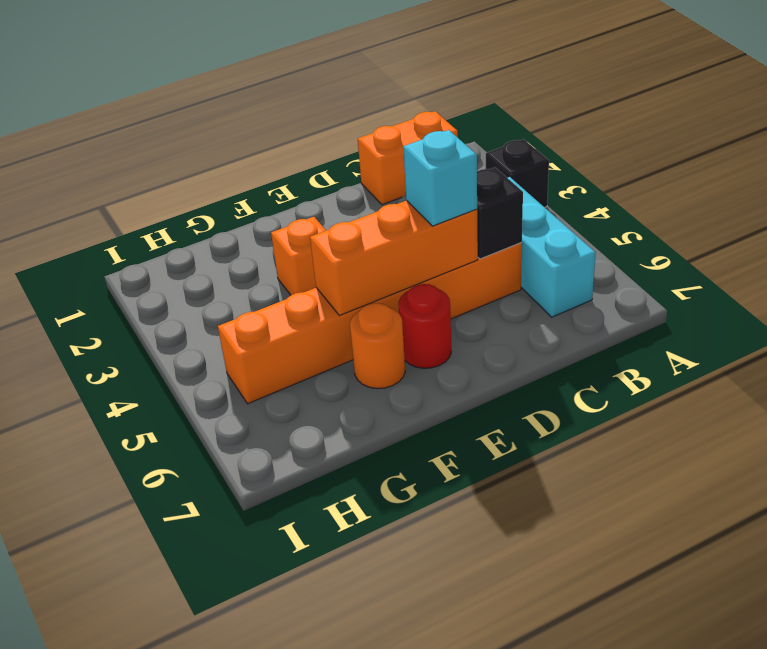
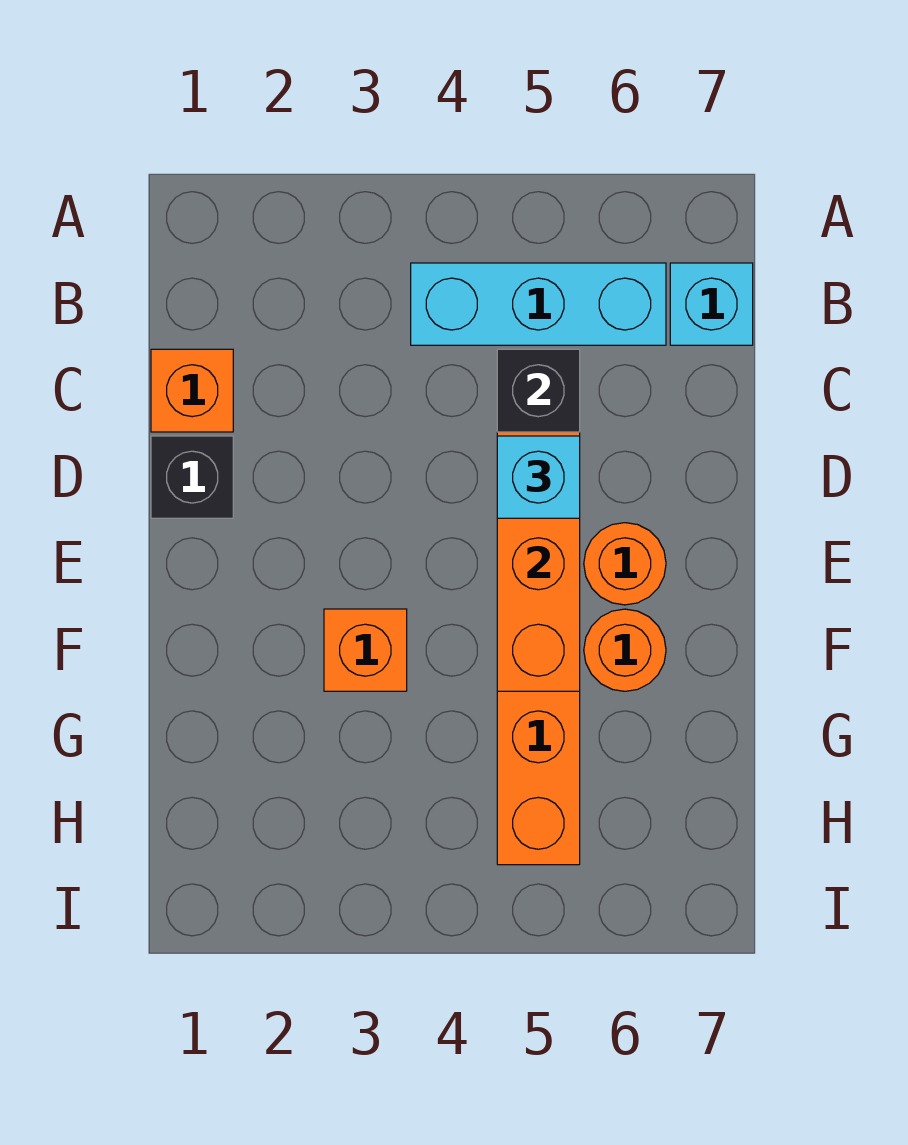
black 1x1 brick [486,139,549,207] -> black 1x1 brick moved to [151,436,233,518]
orange 1x2 brick [358,111,458,205] -> orange 1x1 brick [151,349,233,432]
none -> cyan 1x1 brick [670,263,753,345]
red 1x1 round brick [398,284,451,368] -> orange 1x1 round brick [584,523,666,605]

